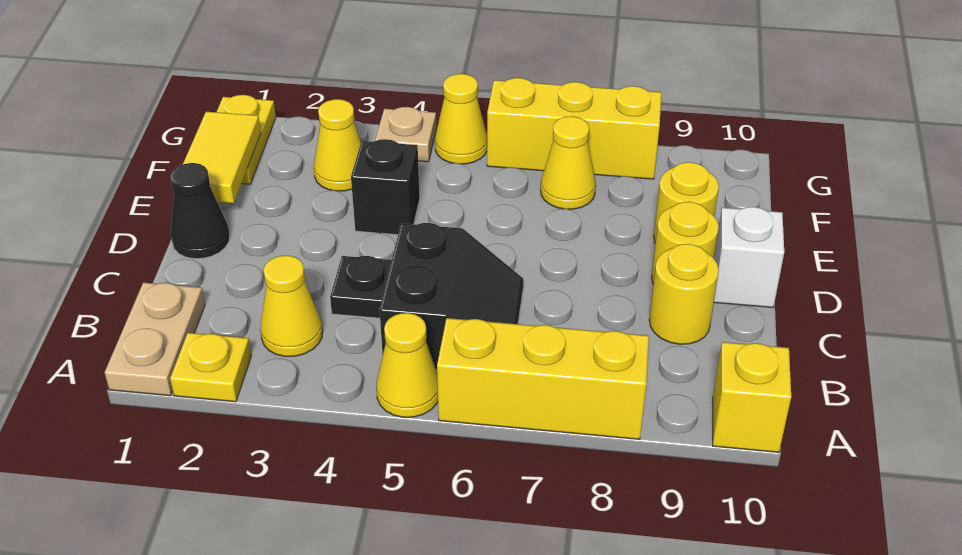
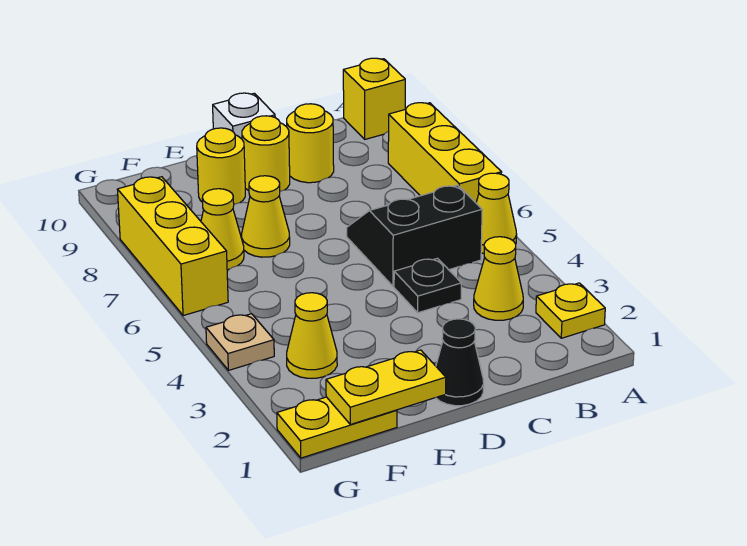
tan 1x2 plate [105,283,205,396] -> none
yellow 1x2 tile [183,112,261,203] -> yellow 1x2 plate [326,350,446,425]
black 1x1 brick [351,139,420,235] -> none
yellow 1x1 cone [435,74,487,164] -> yellow 1x1 cone moved to [242,176,290,257]

